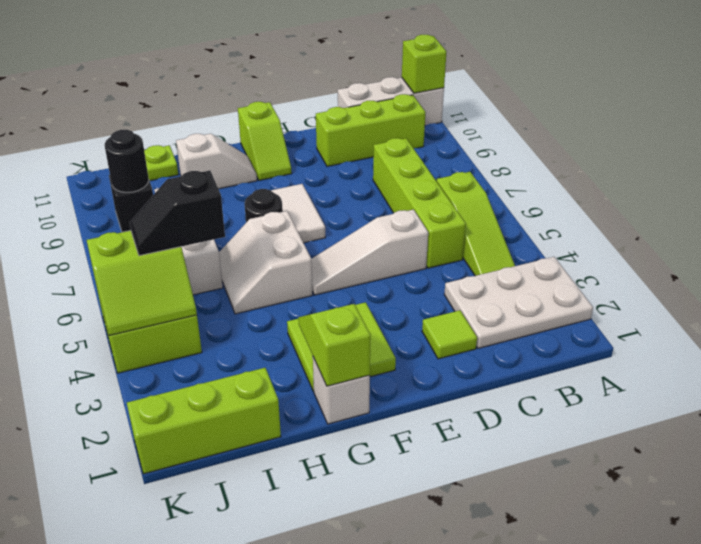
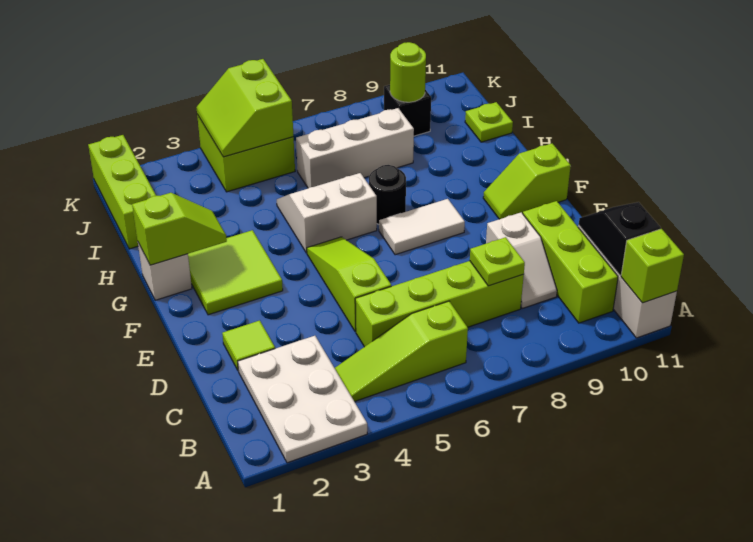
none -> lime 1x1 plate [470,237,525,286]
white 1x3 slope [311,210,428,295] -> lime 1x3 slope [307,237,391,332]
white 1x2 slope [176,134,257,189] -> white 1x2 slope moved to [486,212,557,308]
black 1x2 slope [130,171,225,256] -> black 1x2 slope moved to [579,202,660,275]
black 1x1 round brick [105,130,149,192] -> lime 1x1 round brick [390,42,426,102]

